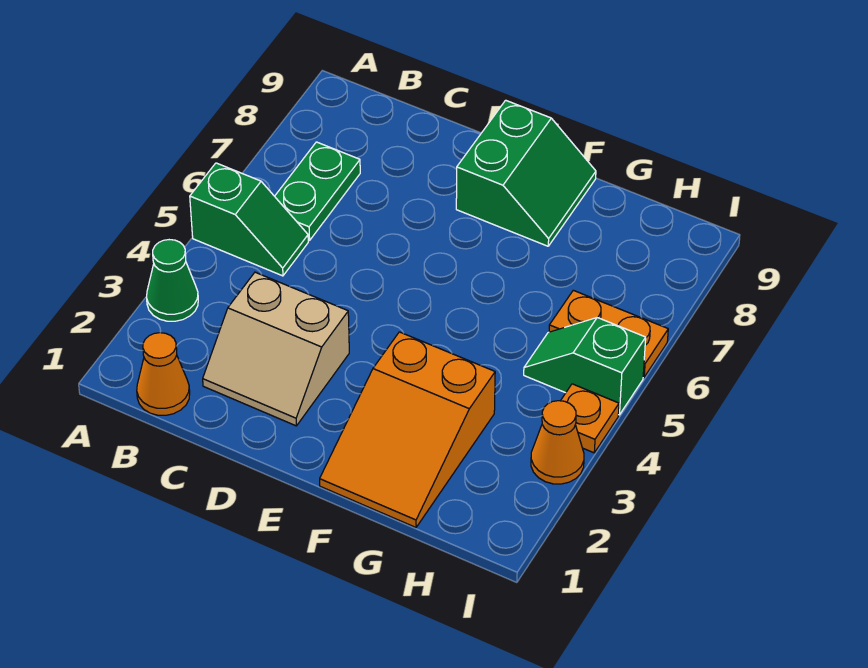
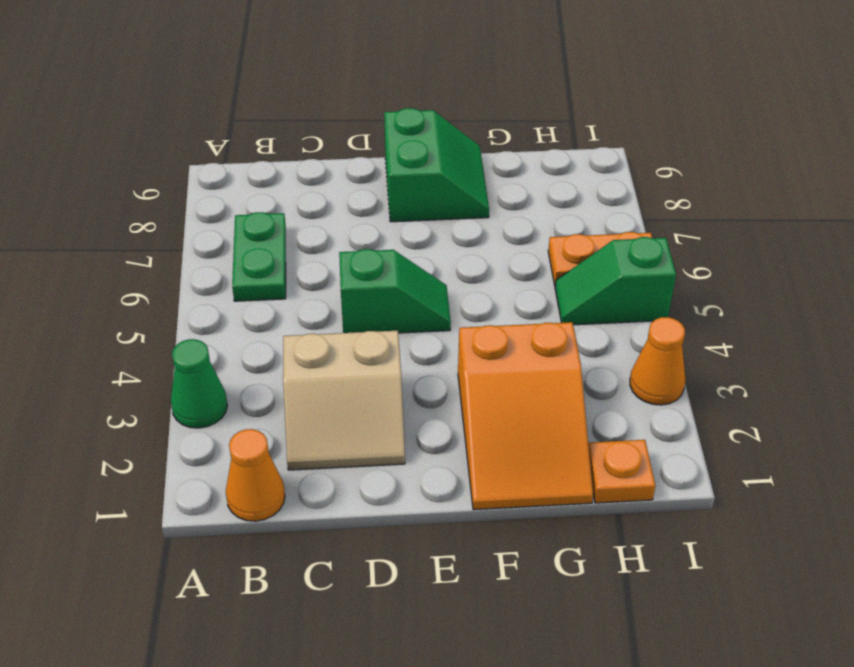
green 1x2 slope [190,163,308,276] -> green 1x2 slope moved to [339,249,451,333]
orange 1x1 plate [561,384,619,453] -> orange 1x1 plate moved to [588,440,655,503]

